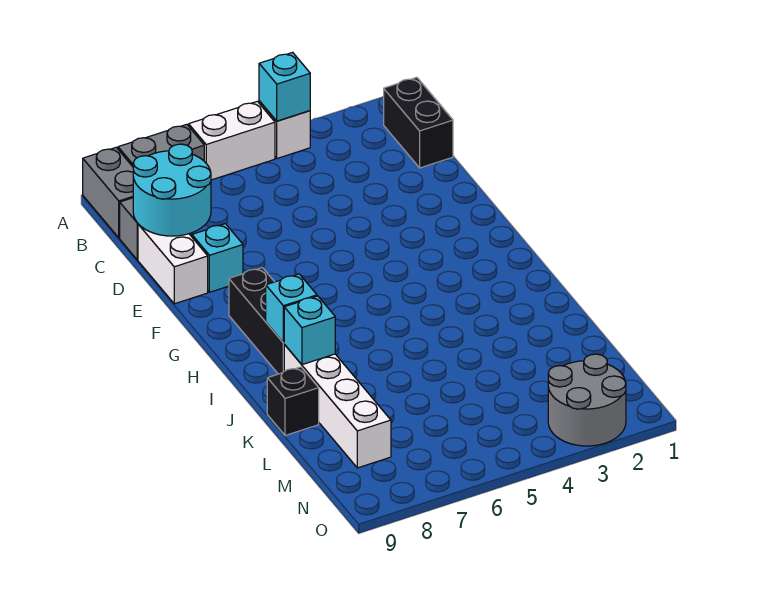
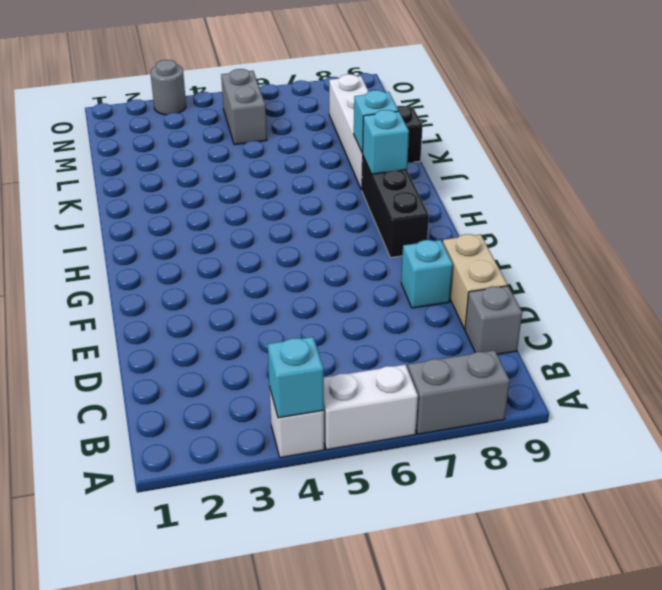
grey 1x2 brick [83,148,134,238] -> grey 1x2 brick moved to [221,69,267,145]
black 1x2 brick [384,77,453,168] -> none
cyan 2x2 round brick [133,144,211,236] -> none
white 1x2 brick [138,224,208,304] -> tan 1x2 brick [443,234,507,329]
grey 2x2 round brick [548,354,626,446] -> grey 1x1 round brick [151,60,186,115]

